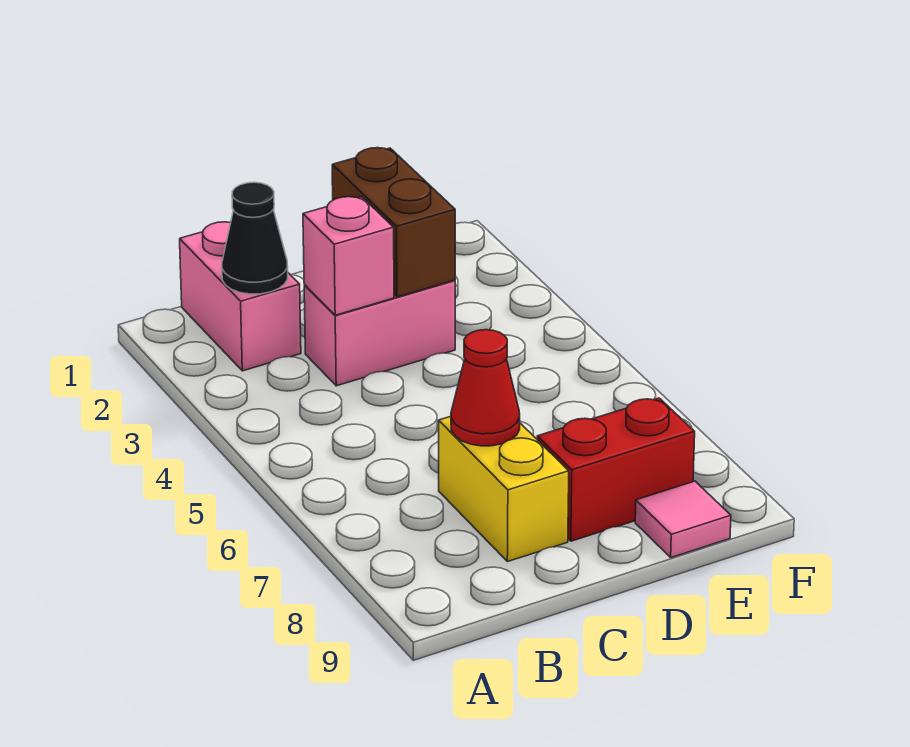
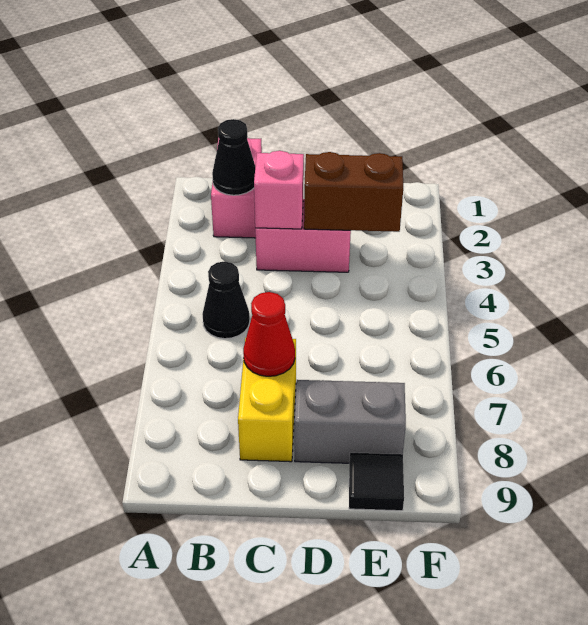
none -> black 1x1 cone [202,261,250,339]
brown 1x2 brick [332,148,455,297] -> brown 1x2 brick turned to [304,152,403,232]
red 1x2 brick [537,398,695,541] -> grey 1x2 brick [295,380,406,463]
pink 1x1 tile [635,481,731,558] -> black 1x1 tile [349,453,404,511]

